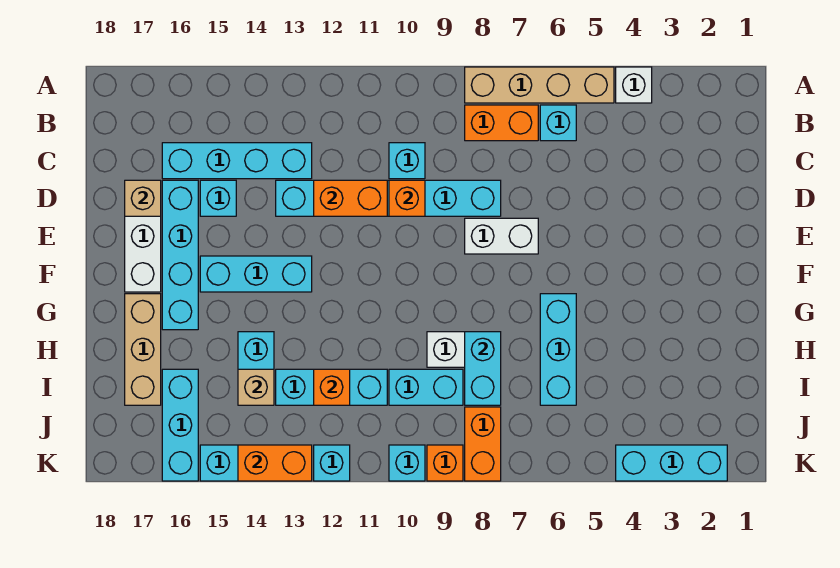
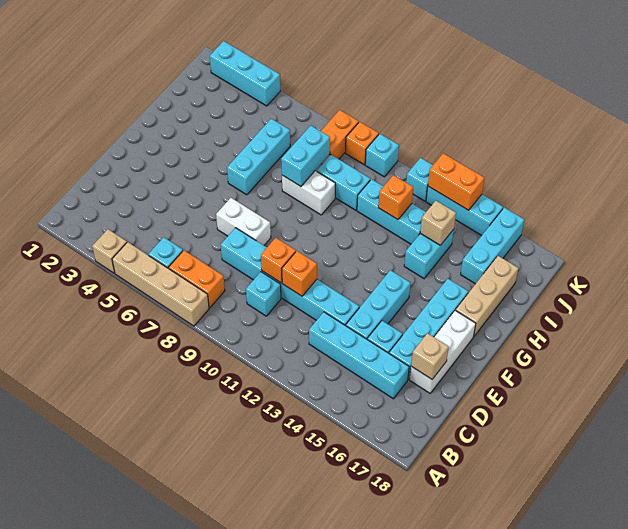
white 1x1 brick [616,67,652,103] -> tan 1x1 brick [92,229,127,273]
orange 1x2 brick [314,180,387,216] -> orange 1x1 brick [282,251,317,296]
cyan 1x3 brick [200,256,312,292] -> cyan 1x3 brick turned to [346,270,411,339]

